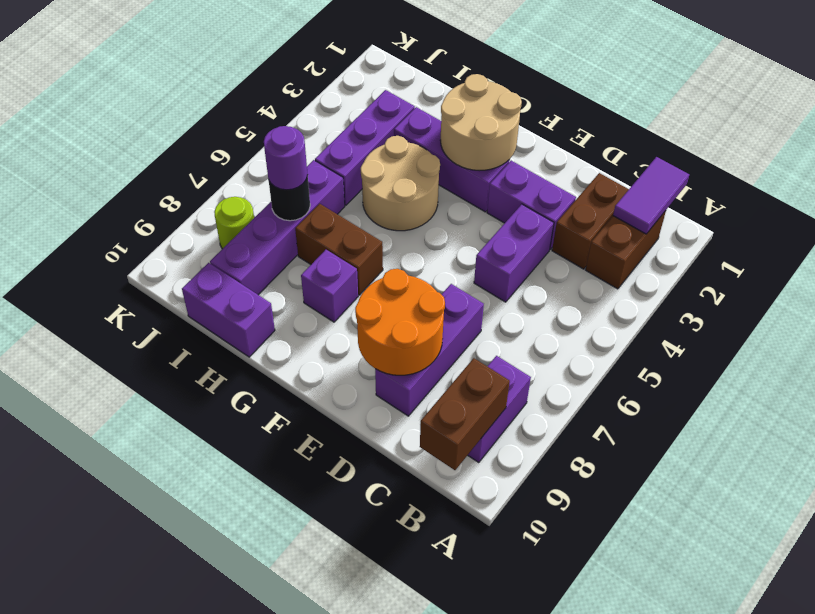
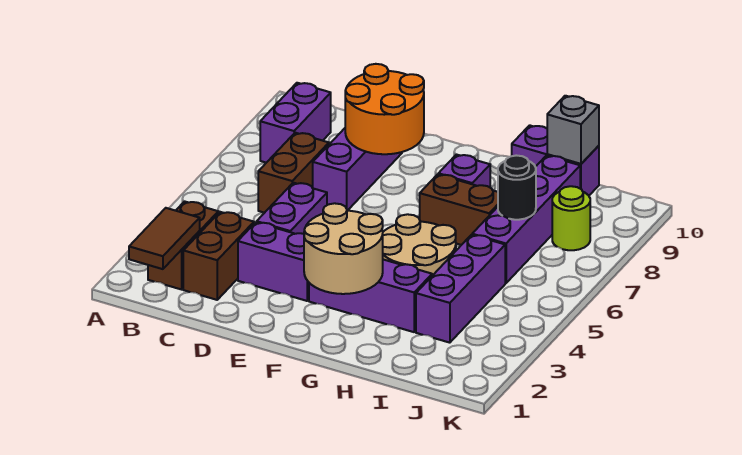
purple 1x2 tile [613,157,689,234] -> brown 1x2 tile [129,208,200,269]
brown 1x2 brick [420,358,510,470] -> brown 1x2 brick moved to [258,133,329,213]
purple 1x1 round brick [264,126,308,190] -> none
none -> grey 1x1 brick [547,96,599,164]

